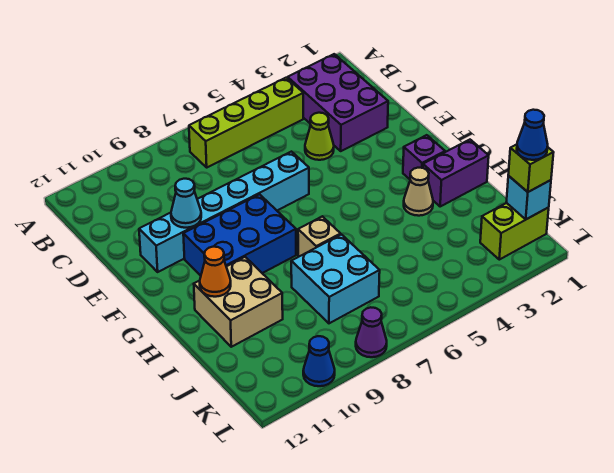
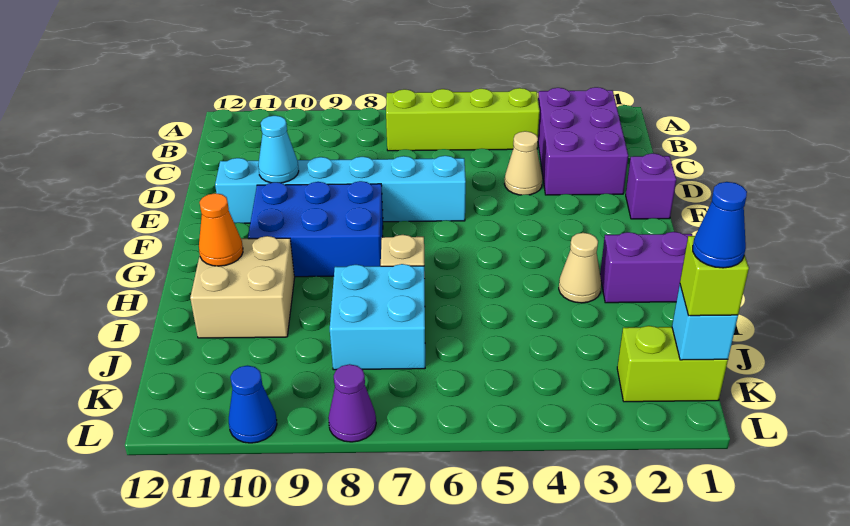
lime 1x1 cone [305,113,334,160] -> tan 1x1 cone [504,131,542,195]
purple 1x1 brick [403,135,445,179] -> purple 1x1 brick moved to [626,153,676,219]

